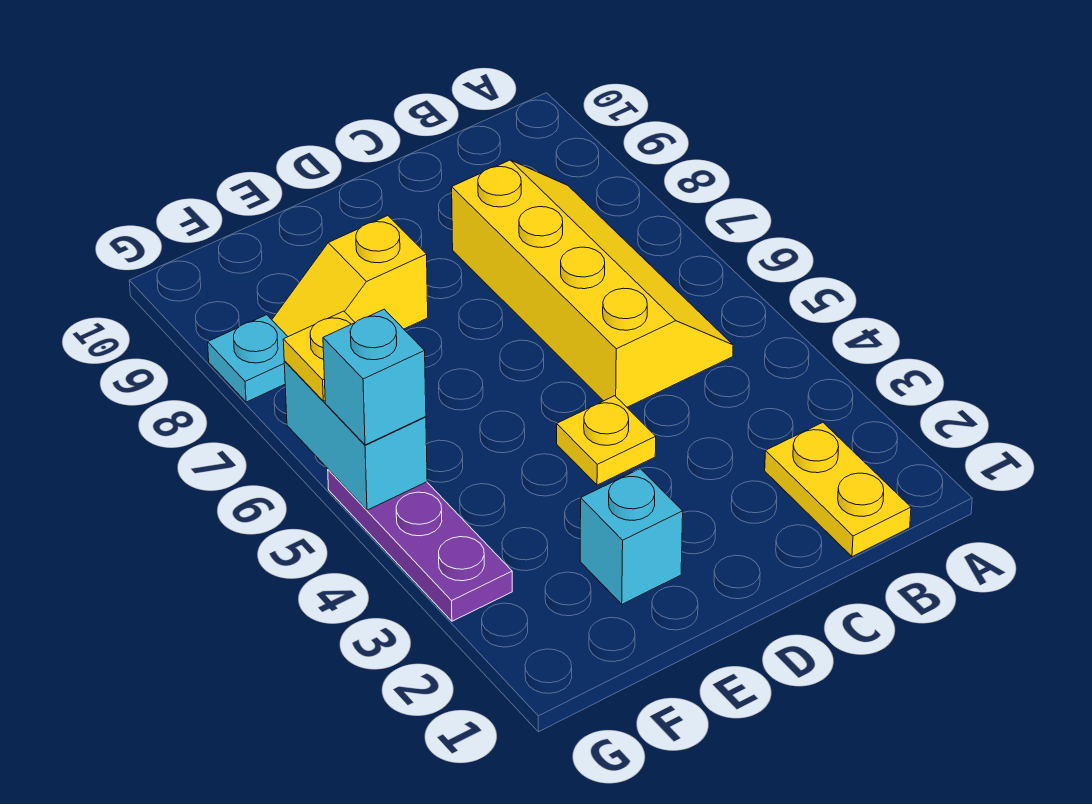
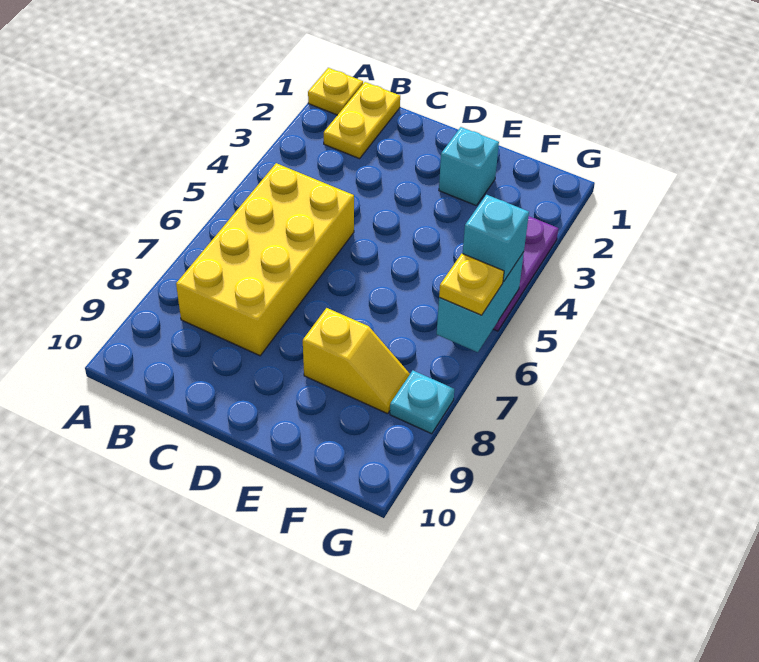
yellow 2x4 slope [452,160,733,407] -> yellow 2x4 brick [176,163,354,356]
yellow 1x1 plate [557,396,656,485] -> yellow 1x1 plate moved to [308,68,363,115]

